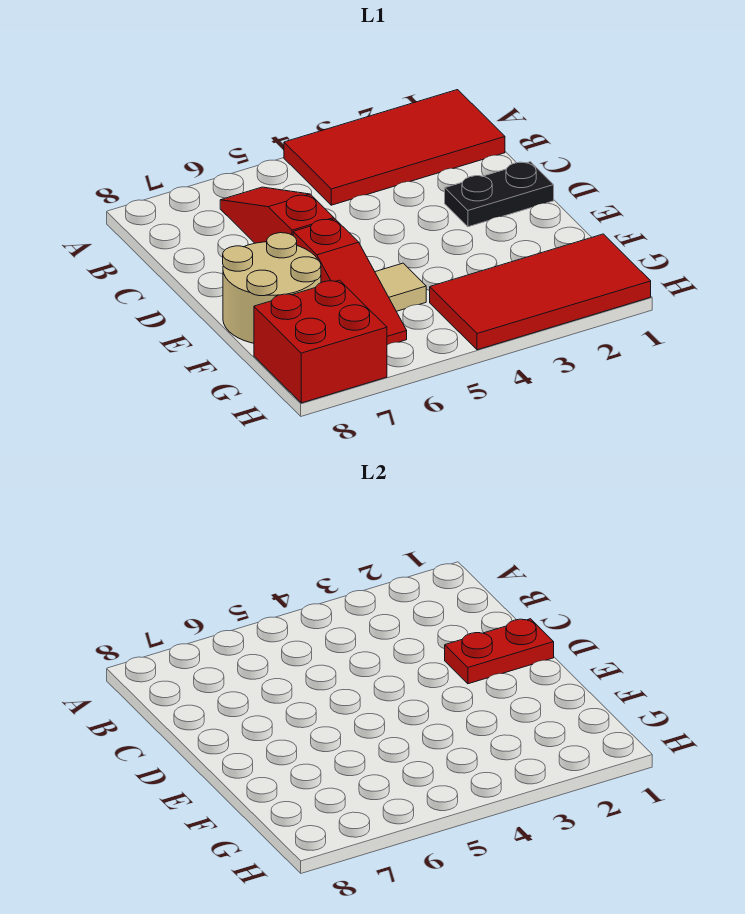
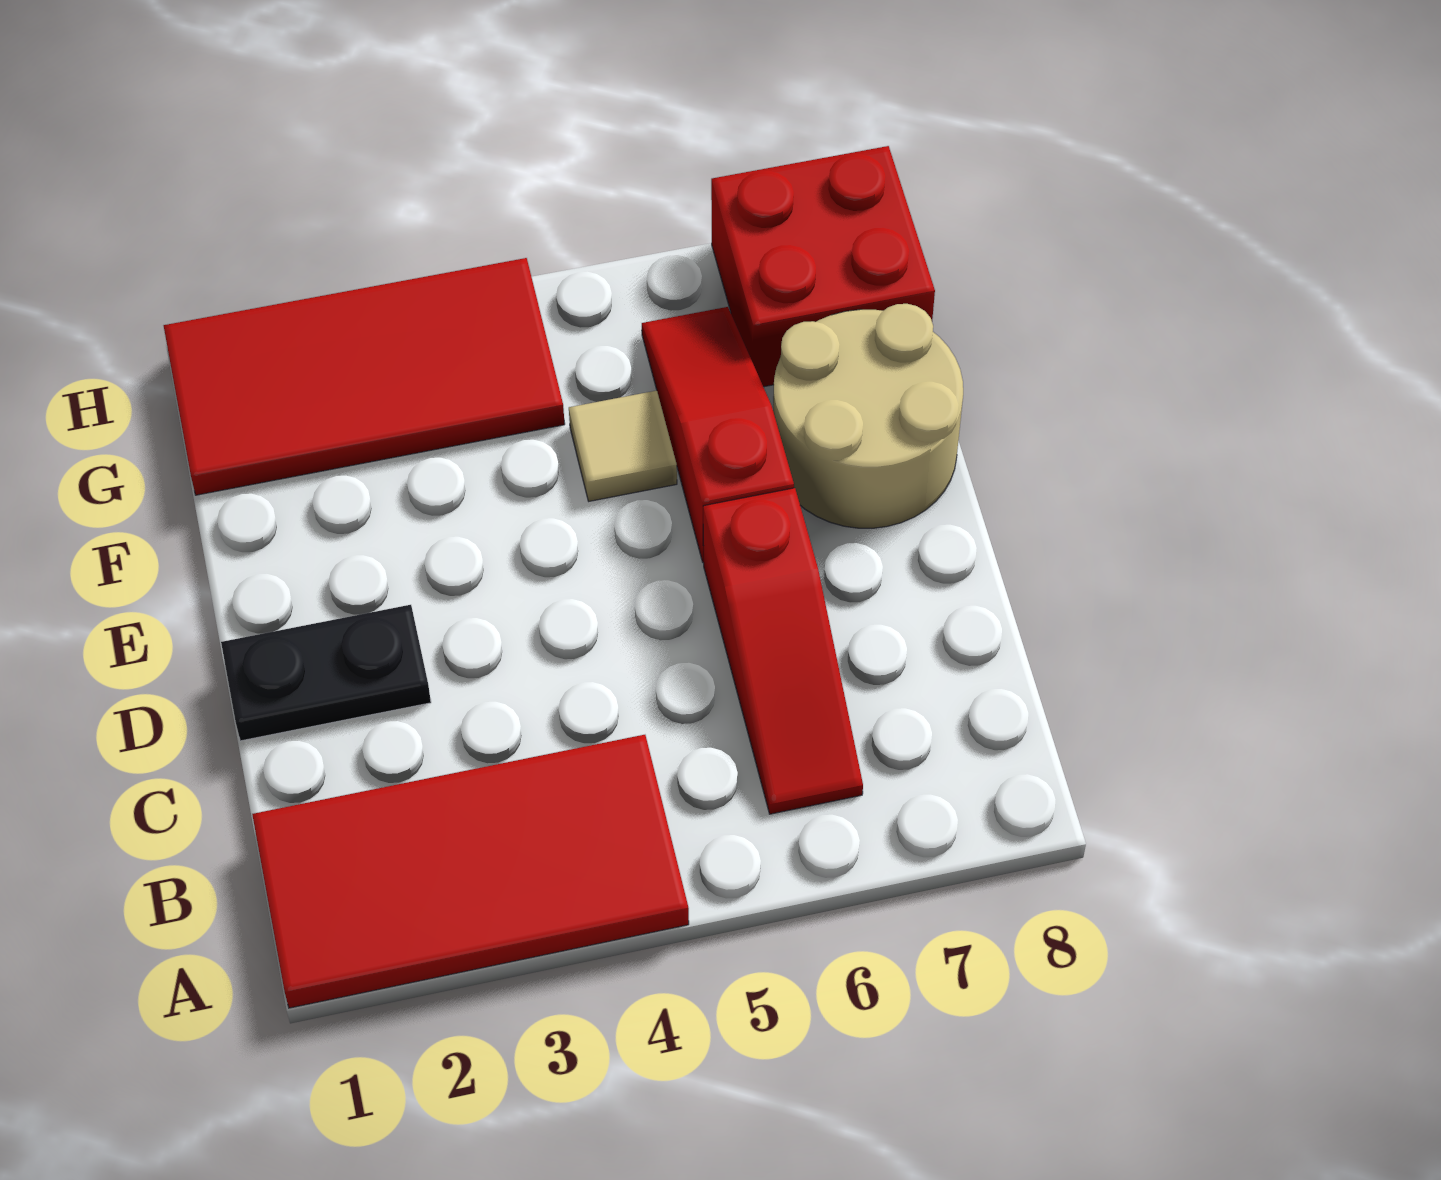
red 1x2 plate [445,619,554,684] -> none

